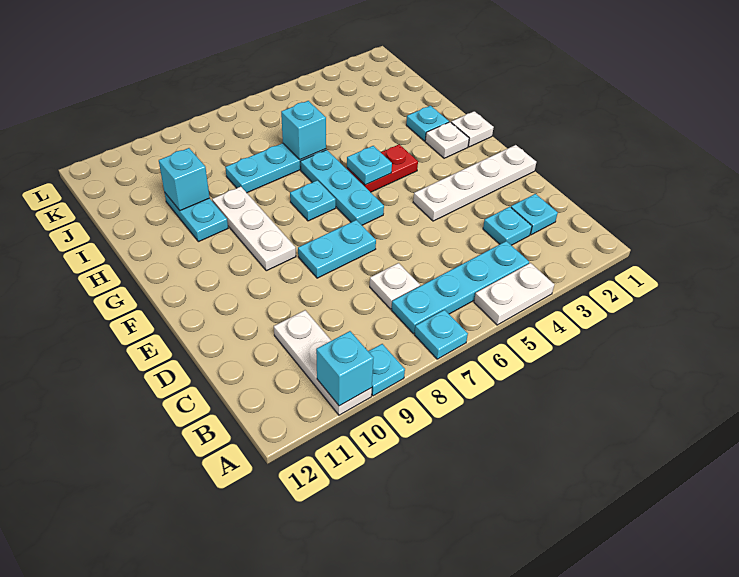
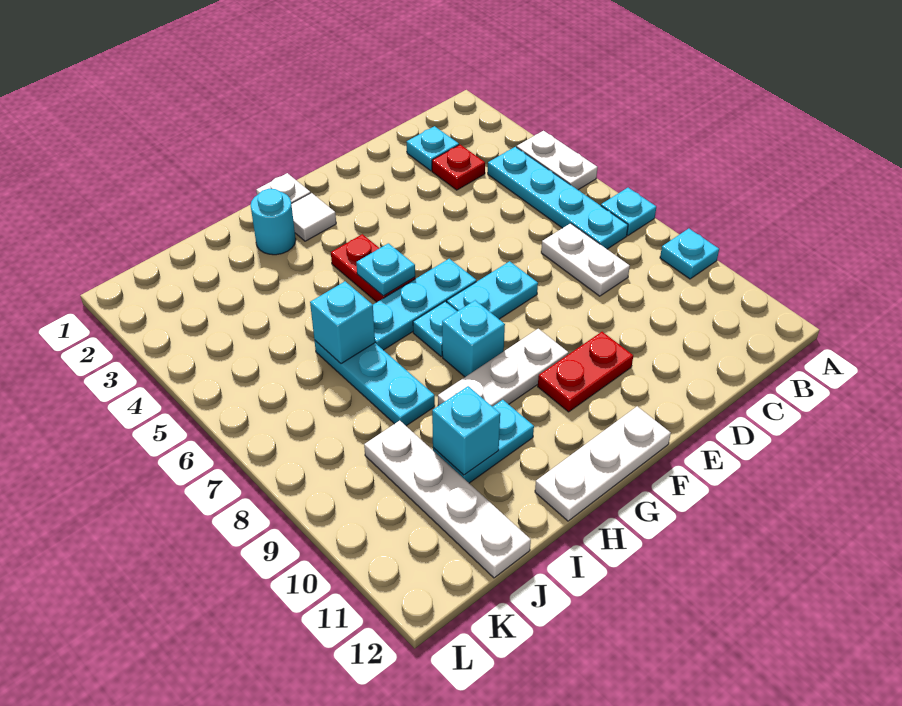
white 1x3 plate [274,310,372,415] -> white 1x3 plate moved to [535,406,671,521]
cyan 1x1 brick [316,331,373,406] -> cyan 1x1 brick moved to [442,300,505,377]
cyan 1x1 plate [483,207,532,245] -> red 1x1 plate [432,145,485,190]
white 1x1 plate [370,263,420,309] -> white 1x2 plate [541,223,630,296]
white 1x4 plate [413,145,536,221] -> white 1x4 plate moved to [364,421,531,578]
cyan 1x2 plate [298,220,376,278] -> cyan 1x2 plate turned to [447,261,538,319]
none -> red 1x2 plate [538,332,633,412]
white 1x1 plate [425,122,469,158] -> white 1x1 tile [291,193,336,241]
cyan 1x1 plate [406,106,449,141] -> cyan 1x1 round brick [251,189,296,255]

